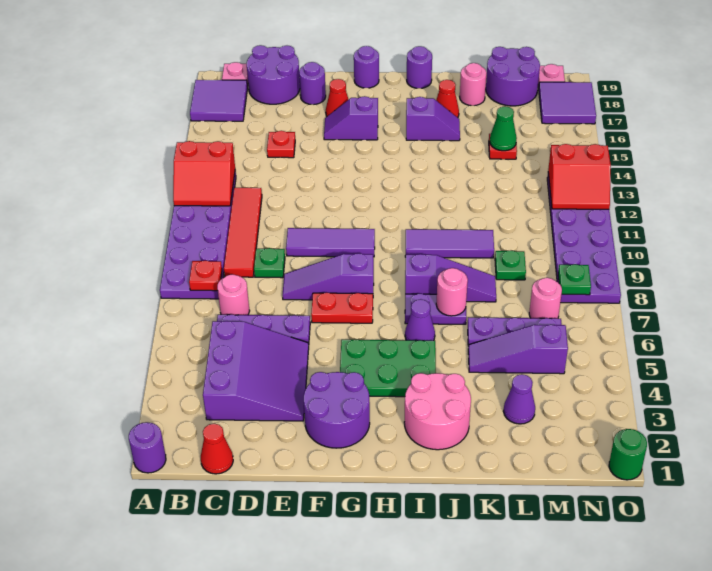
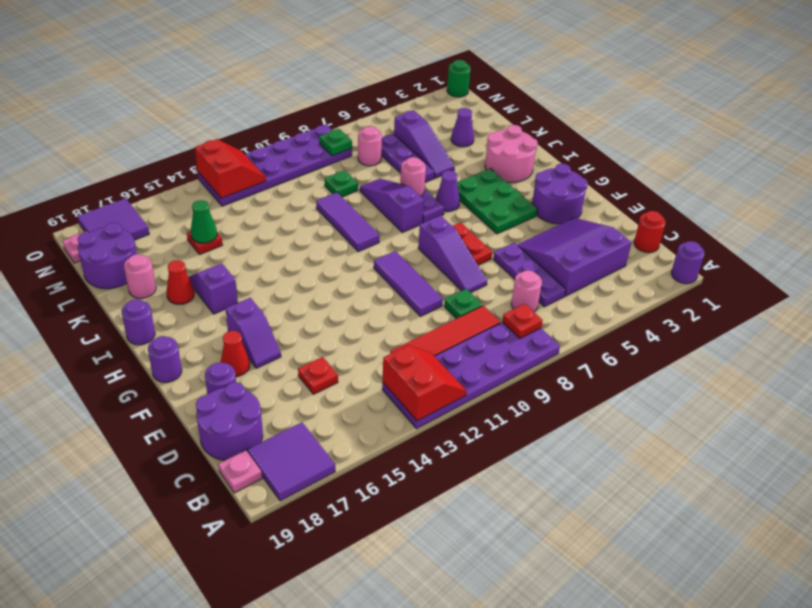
red 1x1 cone [201,424,233,474] -> red 1x1 round brick [634,211,665,253]

